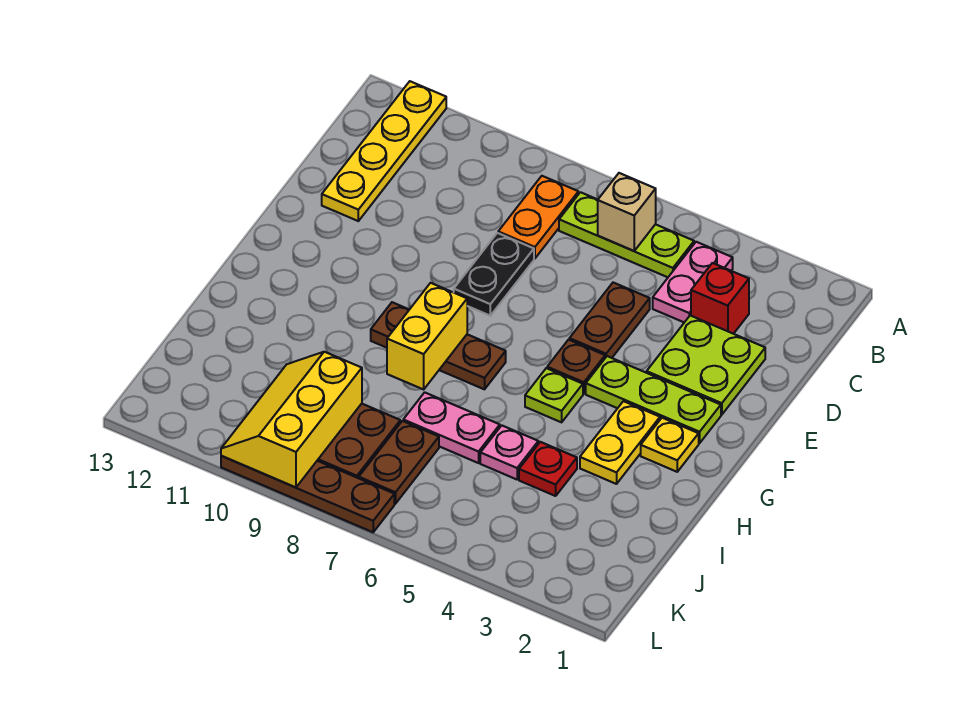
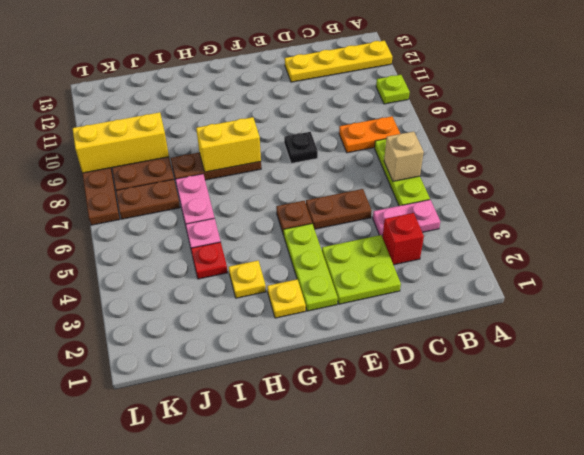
black 1x2 plate [454,233,534,316] -> black 1x1 plate [284,132,318,164]
yellow 1x2 plate [580,401,660,484] -> yellow 1x1 plate [229,261,266,298]
lime 1x1 plate [525,368,583,422] -> lime 1x1 plate moved to [376,75,410,104]
brown 1x3 plate [371,302,506,389] -> brown 1x3 plate turned to [171,153,261,181]

